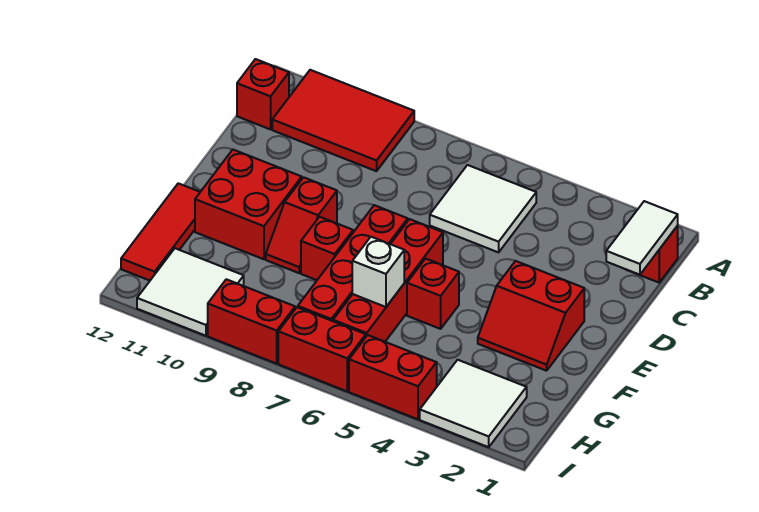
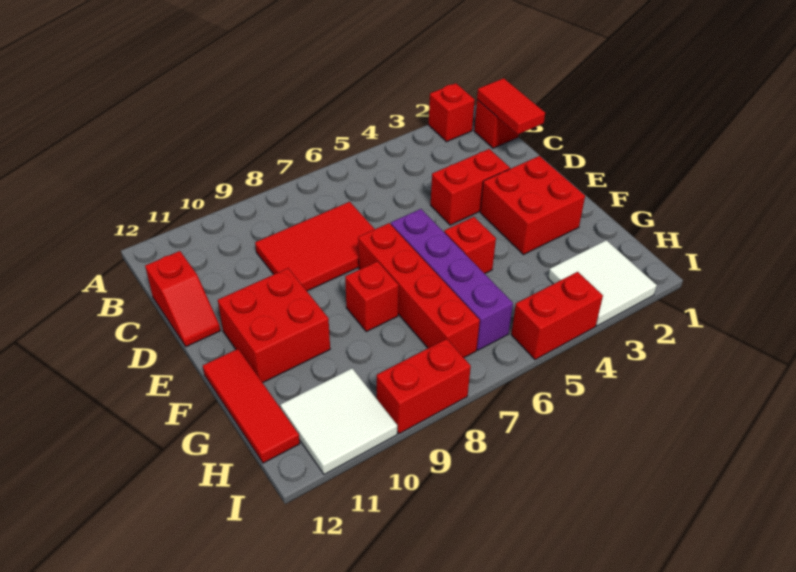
red 2x3 tile [272,70,414,171] -> red 2x3 tile moved to [255,202,375,291]
white 1x2 tile [606,201,678,275] -> red 1x2 tile [477,78,545,135]
white 2x2 tile [430,165,536,252] -> none
red 1x1 brick [237,59,289,129] -> red 1x1 brick moved to [429,83,475,142]
red 2x2 slope [478,261,584,371] -> red 2x2 brick [480,156,585,255]
red 1x4 brick [333,219,443,342] -> purple 1x4 brick [391,209,513,350]
red 1x2 slope [266,177,337,273] -> red 1x2 slope moved to [145,251,220,347]
white 1x1 brick [352,237,404,307] -> none
red 1x2 brick [278,307,366,391] -> red 1x2 brick moved to [431,149,510,225]

